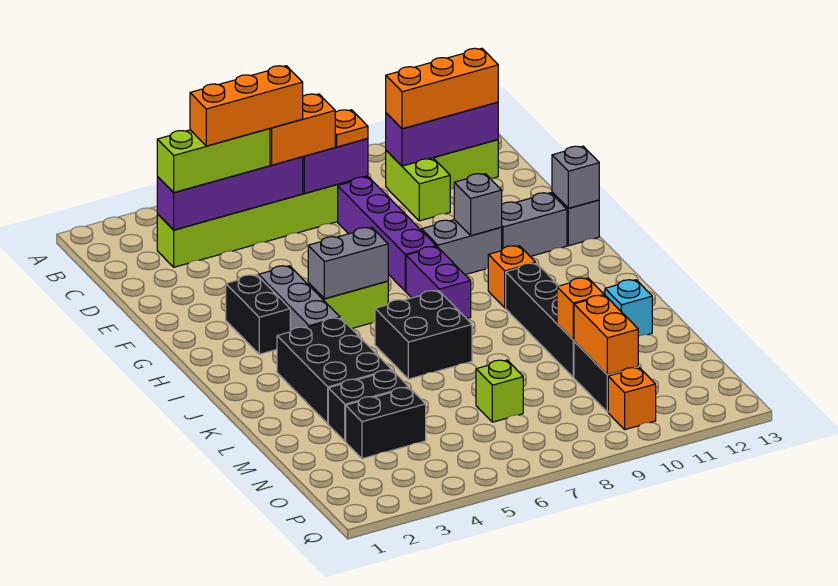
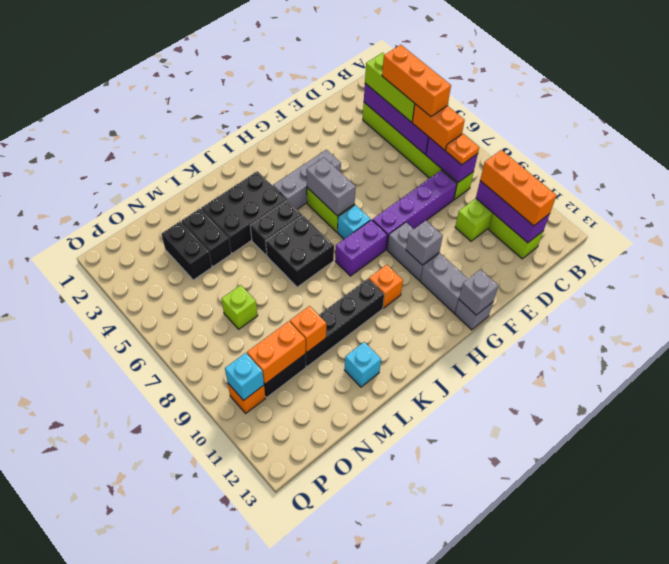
black 1x2 brick [226,275,290,354] -> black 1x2 brick moved to [250,200,302,256]
none -> cyan 1x1 brick [338,205,371,239]
none -> cyan 1x1 brick [225,353,264,401]

